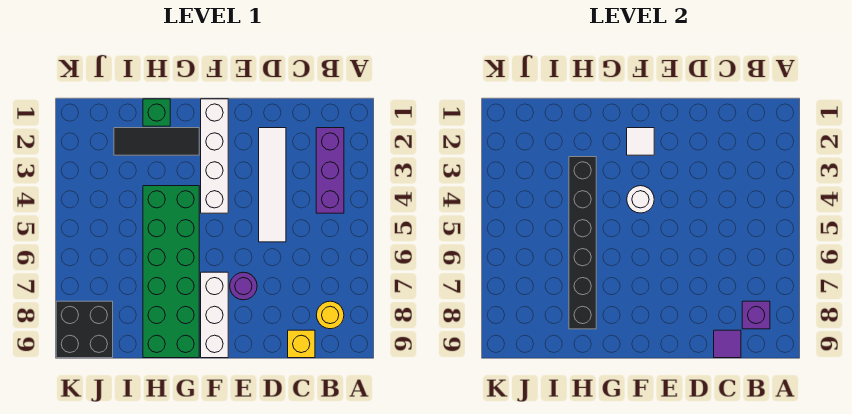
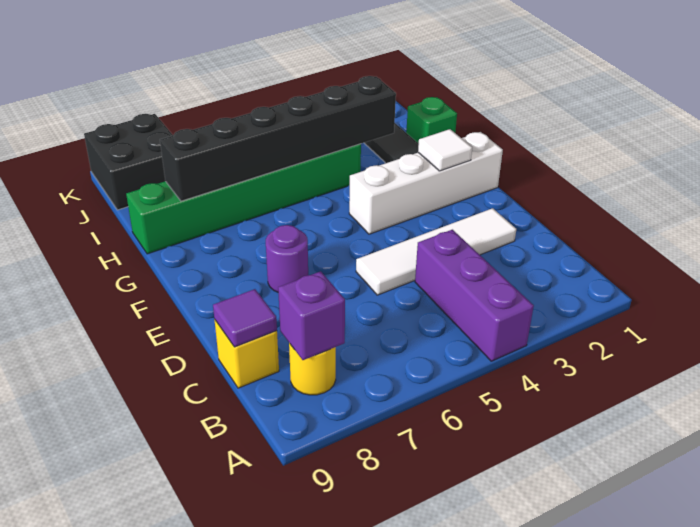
purple 1x3 brick [316,128,344,213] -> purple 1x3 brick turned to [415,230,534,361]
white 1x1 round brick [627,186,654,213] -> none
white 1x3 brick [201,272,228,358] -> none
green 2x6 brick [143,186,199,358] -> green 1x6 brick [126,144,361,254]

